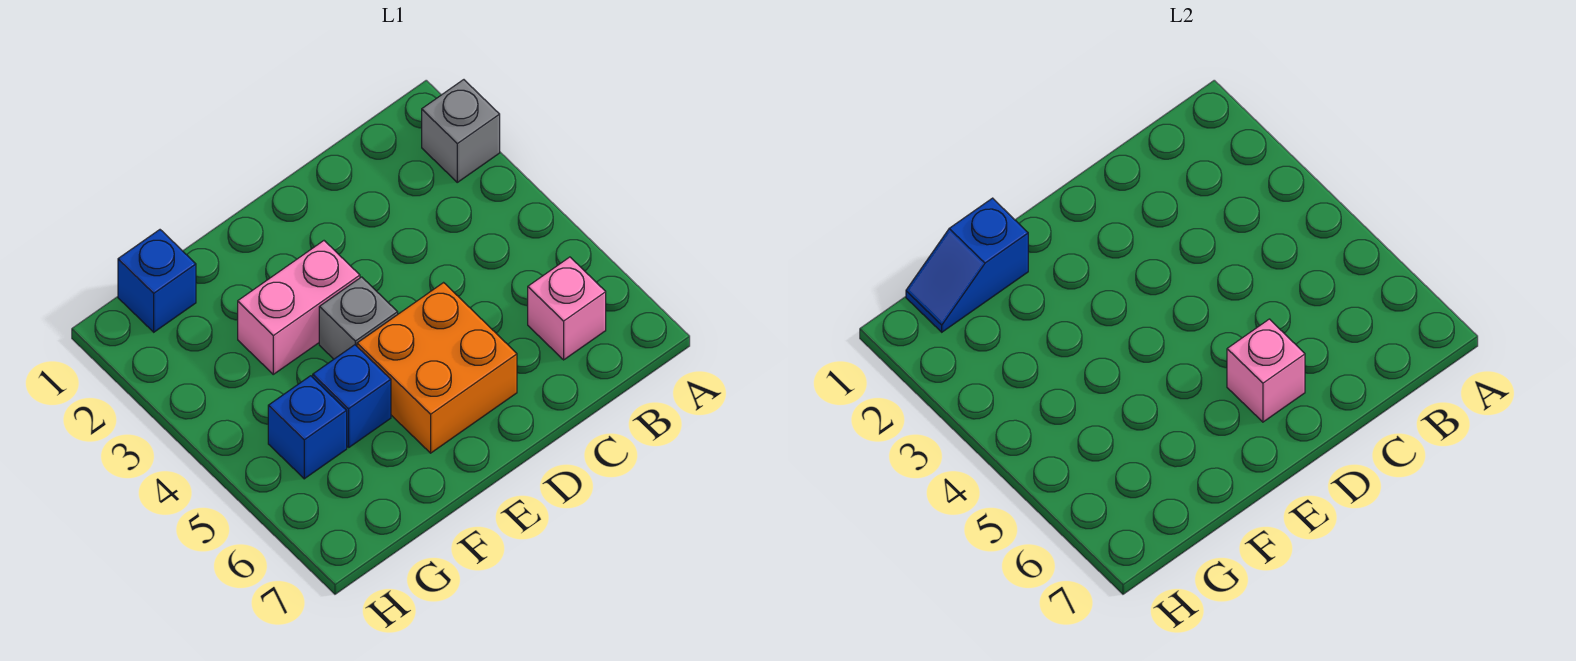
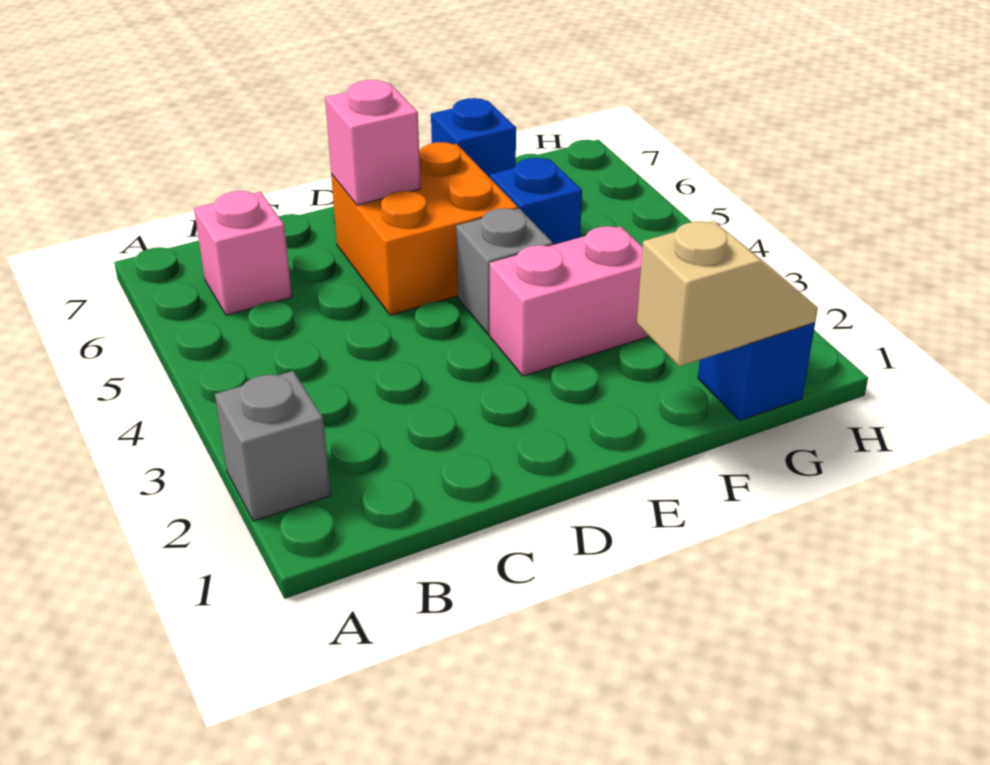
blue 1x2 slope [906,198,1028,332] -> tan 1x2 slope [637,221,818,366]
blue 1x1 brick [268,376,347,479] -> blue 1x1 brick moved to [431,98,516,178]

